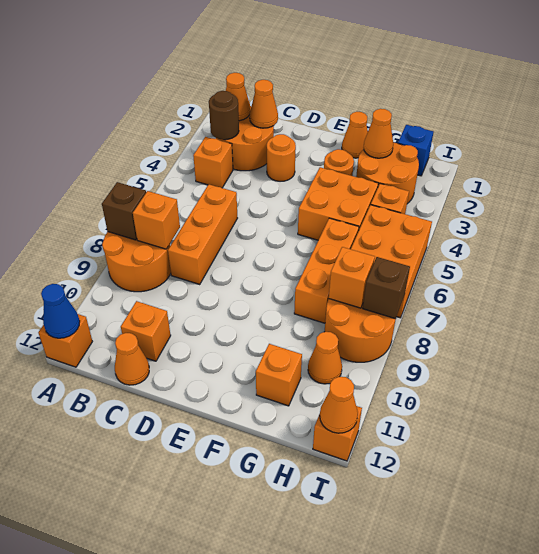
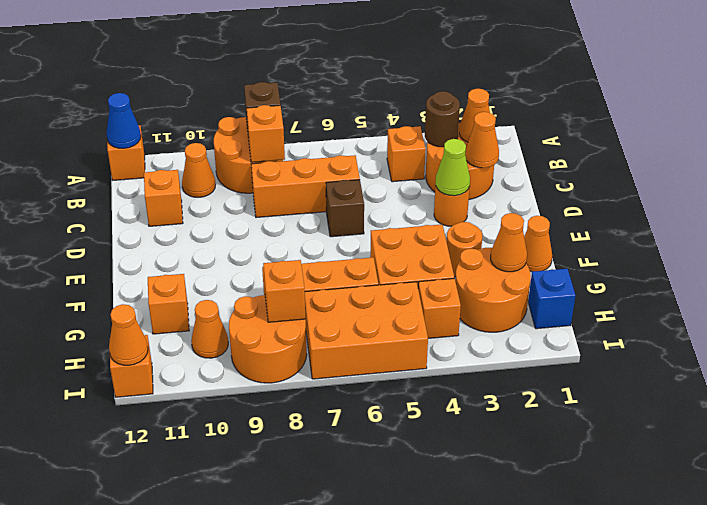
orange 1x1 cone [115,333,149,385] -> orange 1x1 cone moved to [182,143,216,197]
none -> lime 1x1 cone [436,139,470,196]
brown 1x1 brick [363,257,410,319] -> brown 1x1 brick moved to [326,180,364,237]

